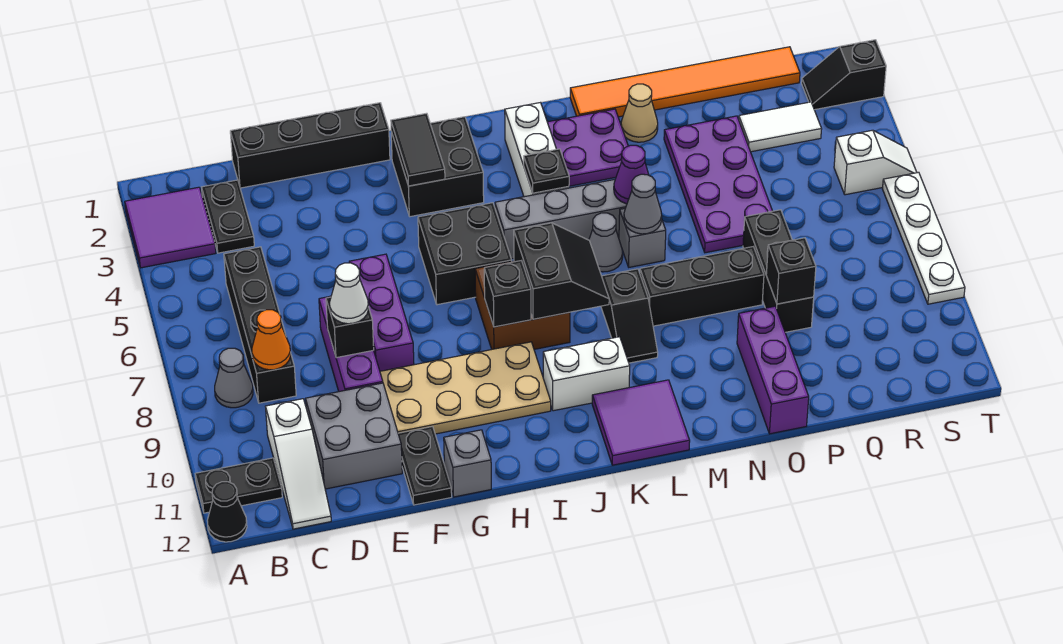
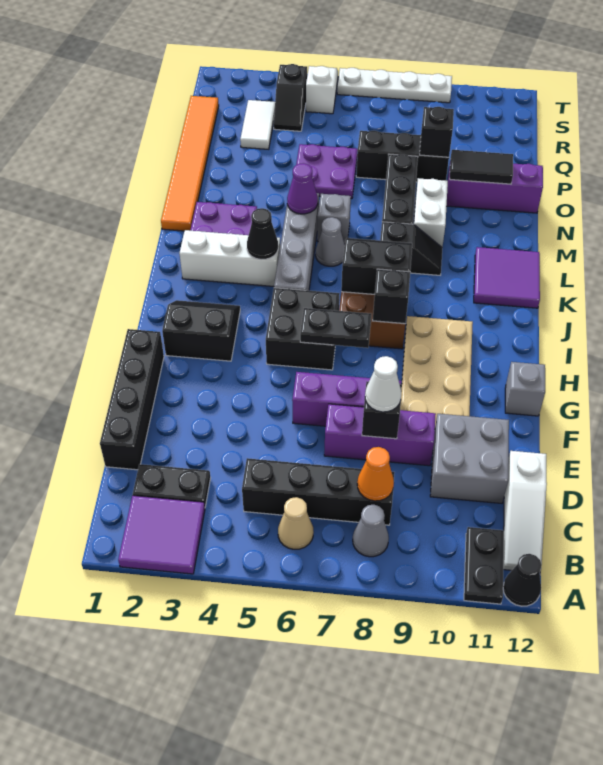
white 1x3 slope [265,399,331,529] -> white 1x3 slope turned to [503,451,547,572]
black 1x2 plate [398,426,452,505] -> black 1x2 plate moved to [300,308,371,348]
black 2x2 brick [391,117,484,217] -> black 2x2 slope [162,300,240,361]
black 1x2 tile [391,113,445,186] -> black 1x2 tile moved to [449,150,513,184]
white 1x2 brick [543,337,630,411] -> white 1x2 brick moved to [414,178,448,247]
black 1x1 plate [524,149,569,193] -> black 1x1 cone [247,208,278,260]
grey 1x1 cone [624,174,662,234] -> none
tan 1x1 cone [621,84,658,142] -> tan 1x1 cone moved to [278,497,314,549]
purple 2x4 plate [664,116,772,253] -> purple 2x2 plate [296,144,358,199]
black 1x2 slope [802,40,886,110] -> black 1x2 slope moved to [274,64,307,131]

